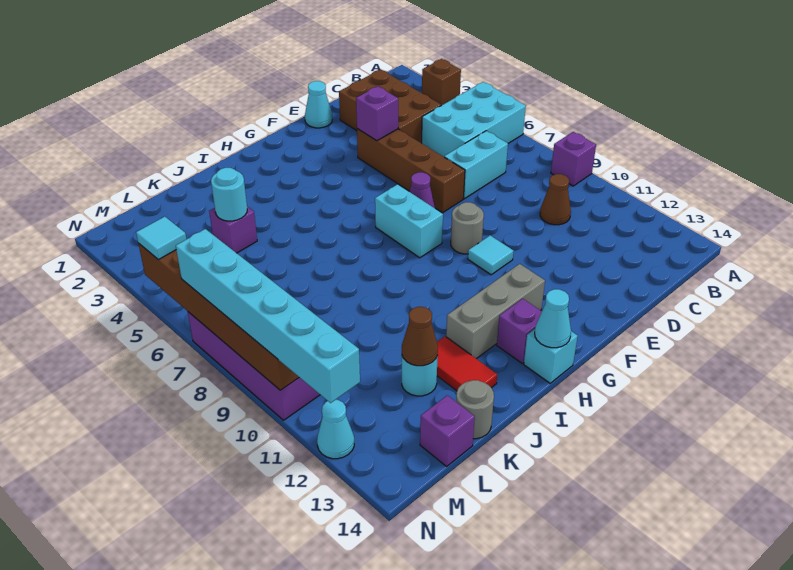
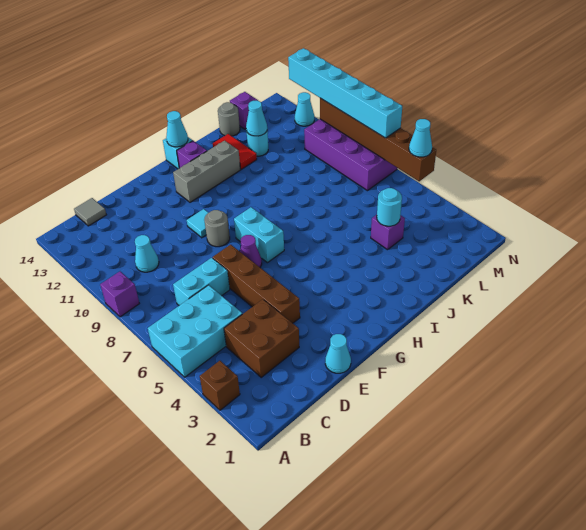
brown 2x3 brick [339,69,441,143] -> brown 2x2 brick [224,299,299,377]
brown 1x1 cone [540,174,571,225] -> cyan 1x1 cone [135,235,159,272]
none -> grey 1x1 tile [74,198,106,226]
purple 1x1 brick [356,86,398,141] -> none
brown 1x1 cone [402,307,438,366] -> cyan 1x1 cone [246,100,267,136]
cyan 1x1 tile [136,217,186,260] -> cyan 1x1 cone [409,119,432,157]

